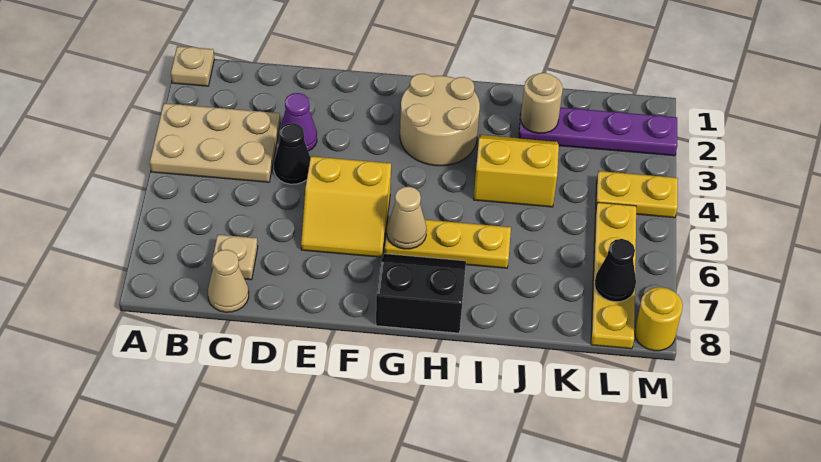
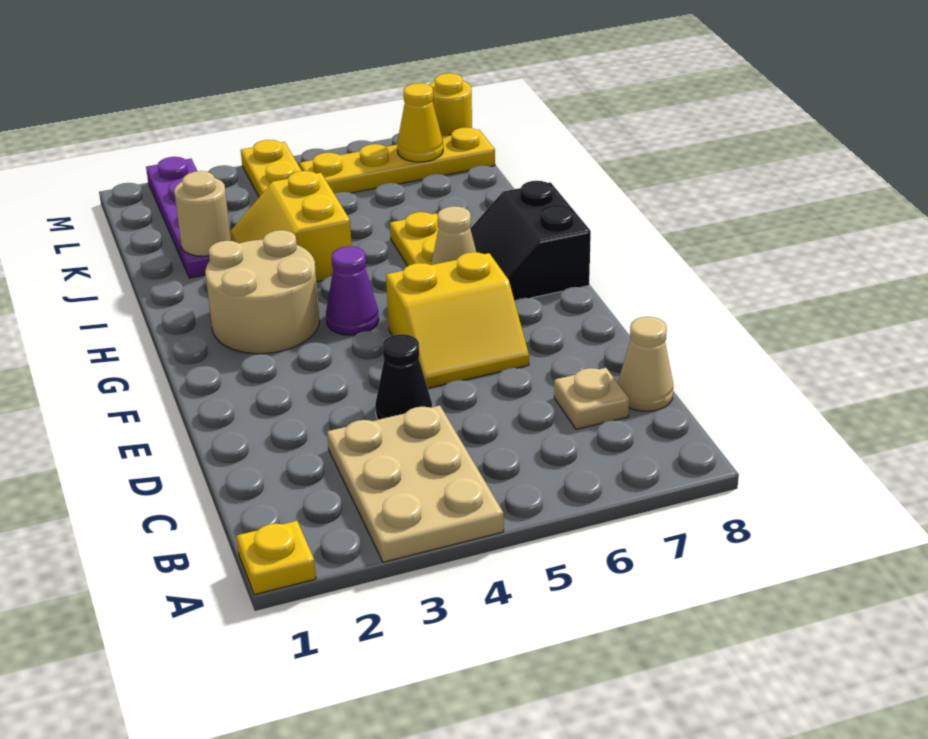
tan 1x1 plate [171,46,214,86] -> yellow 1x1 plate [237,521,316,595]
purple 1x1 cone [279,93,317,151] -> purple 1x1 cone moved to [326,246,379,335]
yellow 2x2 slope [301,156,391,257] -> yellow 2x2 slope turned to [386,252,529,388]
black 1x1 cone [595,239,636,302] -> yellow 1x1 cone [397,83,443,162]

